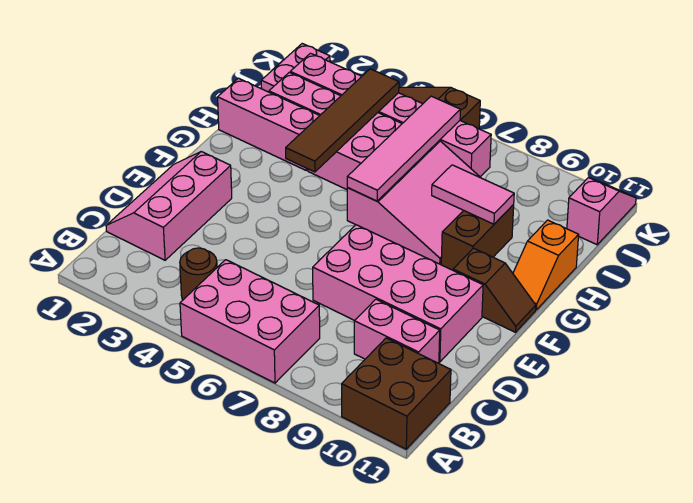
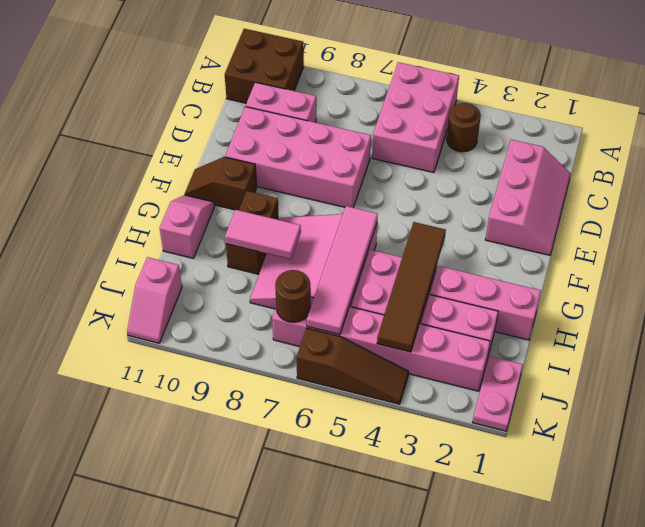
pink 2x3 brick [180,260,320,383] -> pink 2x3 brick turned to [372,62,459,173]
orange 1x2 slope [513,220,579,310] -> pink 1x2 slope [160,195,215,258]
none -> brown 1x1 round brick [275,270,311,322]

